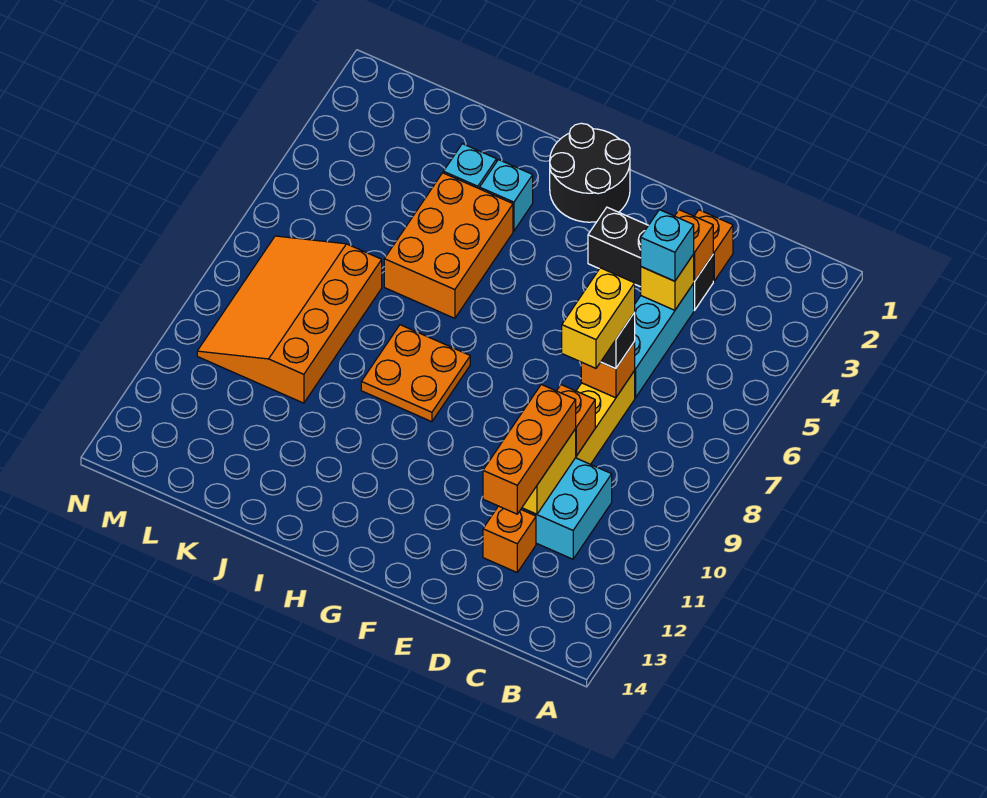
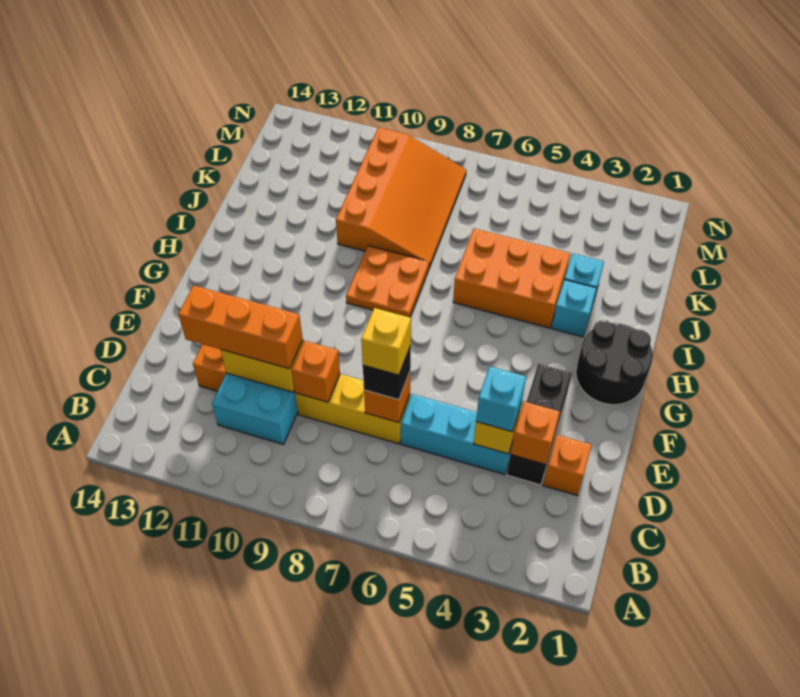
yellow 1x2 brick [562,268,635,368] -> yellow 1x1 brick [361,308,411,375]
orange 3x4 slope [197,236,382,403] -> orange 3x4 slope turned to [336,127,466,268]

